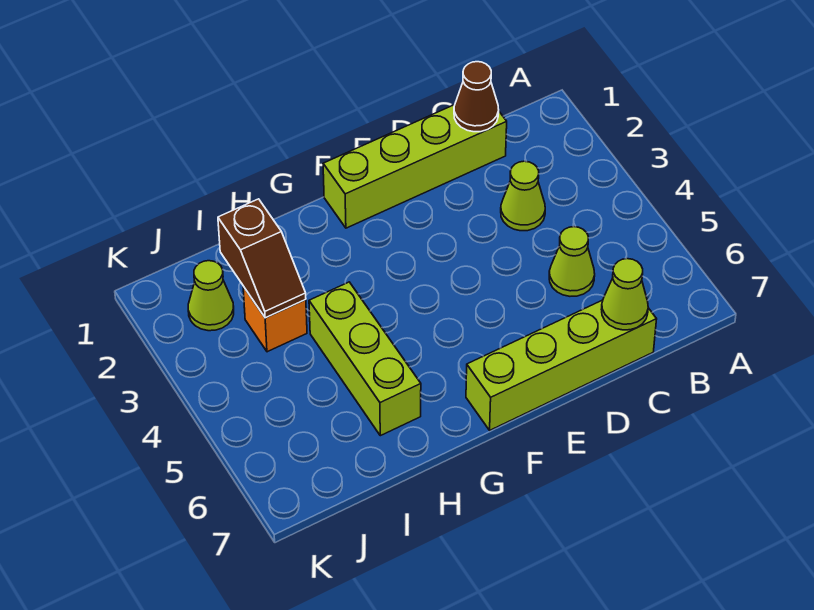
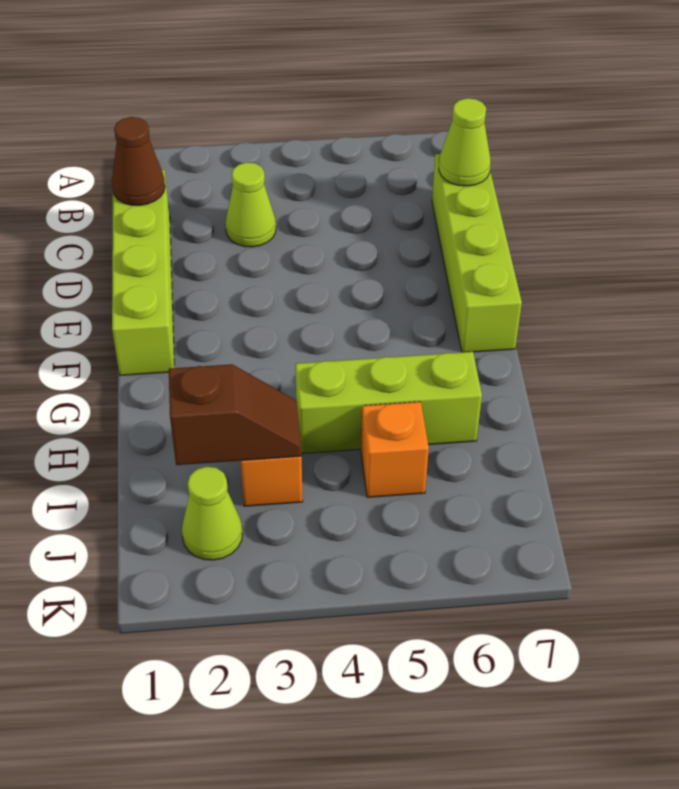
lime 1x1 cone [549,227,595,296] -> none
none -> orange 1x1 brick [361,402,429,497]

